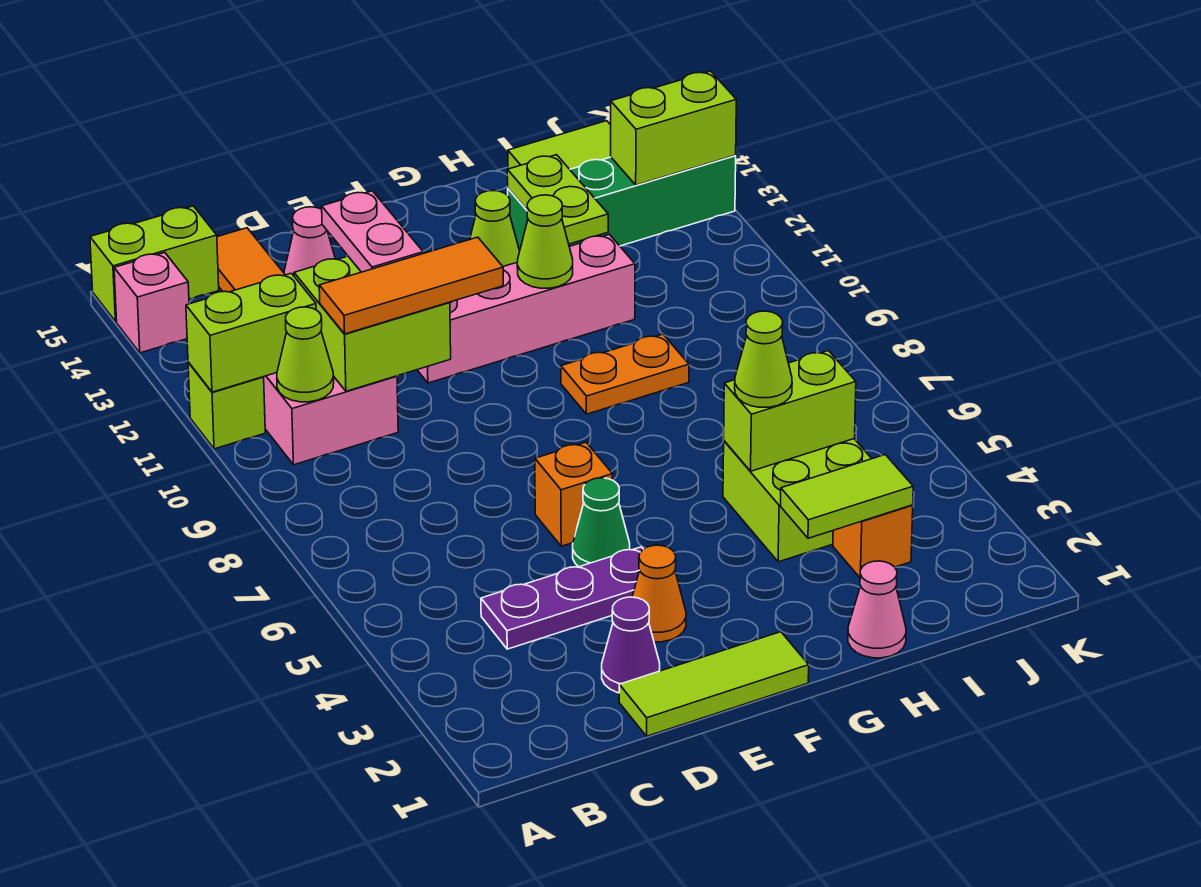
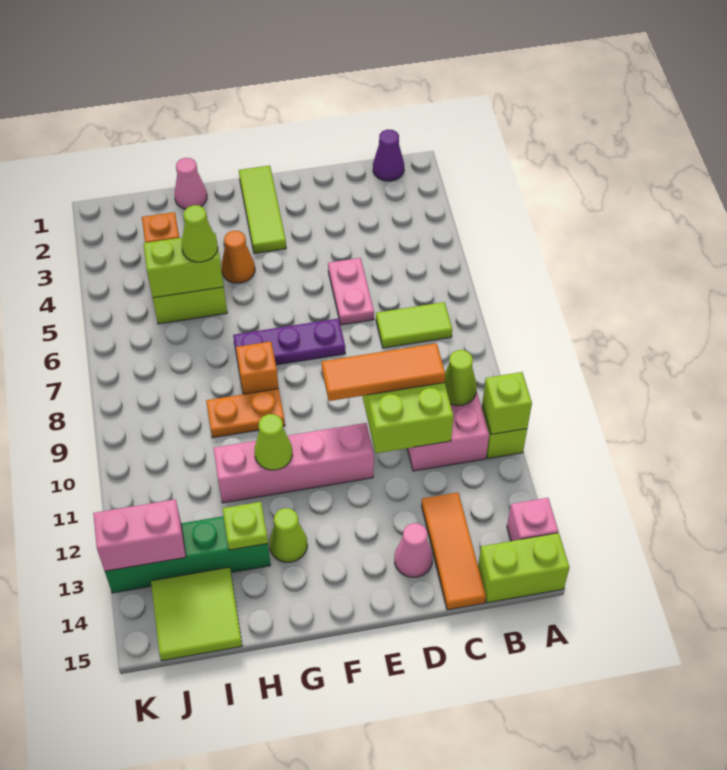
lime 1x2 brick [186,273,316,392] -> lime 1x1 brick [482,372,532,434]
purple 1x3 plate [481,547,643,649] -> purple 1x3 plate moved to [233,318,345,368]
lime 1x3 tile [619,632,809,736] -> lime 1x3 tile turned to [239,166,286,253]
purple 1x1 cone [602,597,660,693] -> purple 1x1 cone moved to [373,129,404,181]
pink 1x2 plate [322,191,423,272] -> pink 1x2 plate moved to [328,258,374,325]
orange 1x1 cone [632,545,686,642] -> orange 1x1 cone moved to [221,231,255,283]
green 1x1 cone [573,478,630,567] -> none
orange 1x1 brick [535,442,612,546] -> orange 1x1 brick moved to [236,342,279,394]
lime 1x2 tile [781,455,913,538] -> lime 1x2 tile moved to [376,302,452,348]
lime 1x2 plate [507,155,608,244] -> lime 1x1 plate [223,502,268,550]
lime 1x2 brick [611,71,736,185] -> pink 1x2 brick [93,499,186,571]

